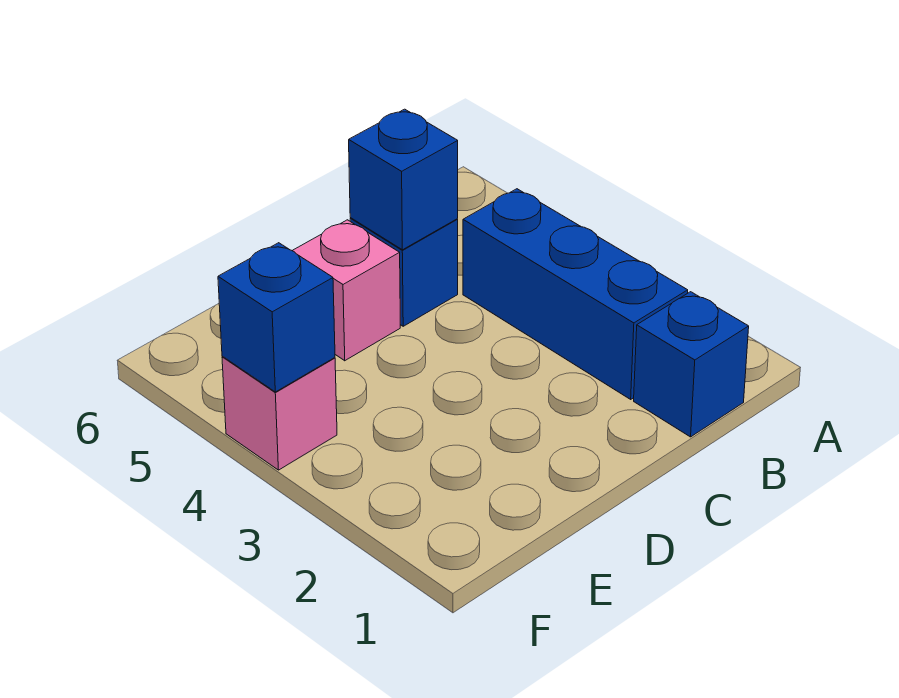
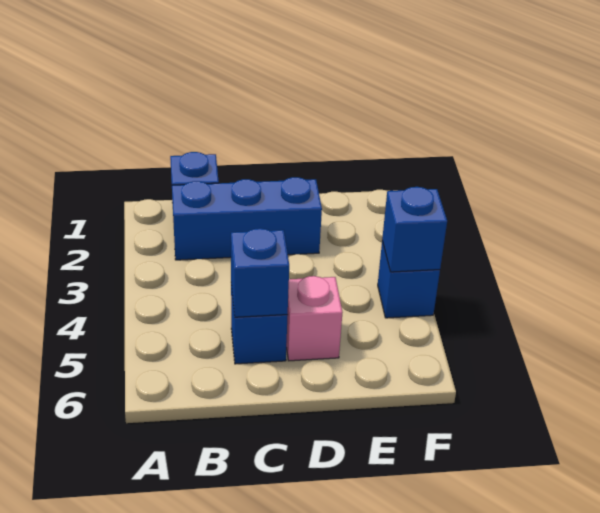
blue 1x3 brick [463,189,688,399] -> blue 1x3 brick turned to [172,177,322,260]
pink 1x1 brick [222,357,337,470] -> blue 1x1 brick [378,241,440,318]

